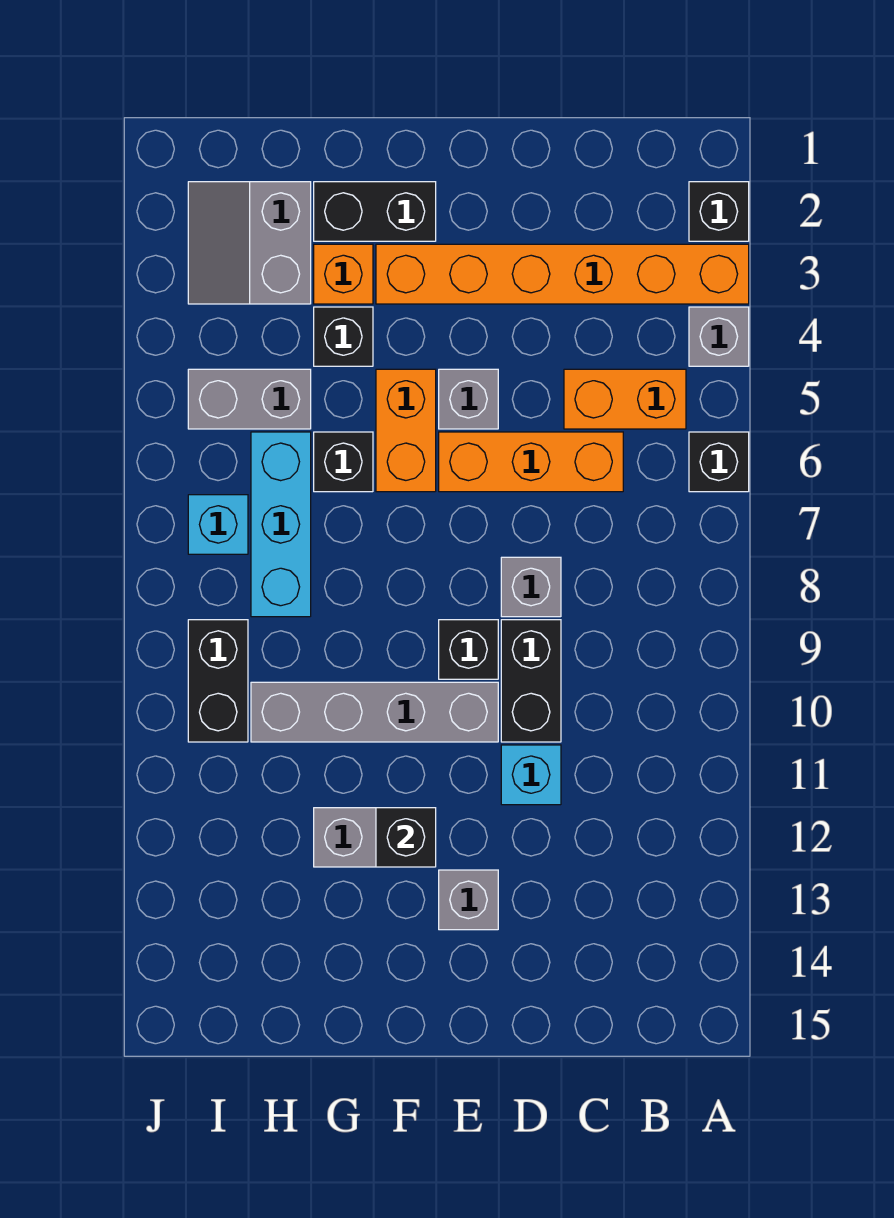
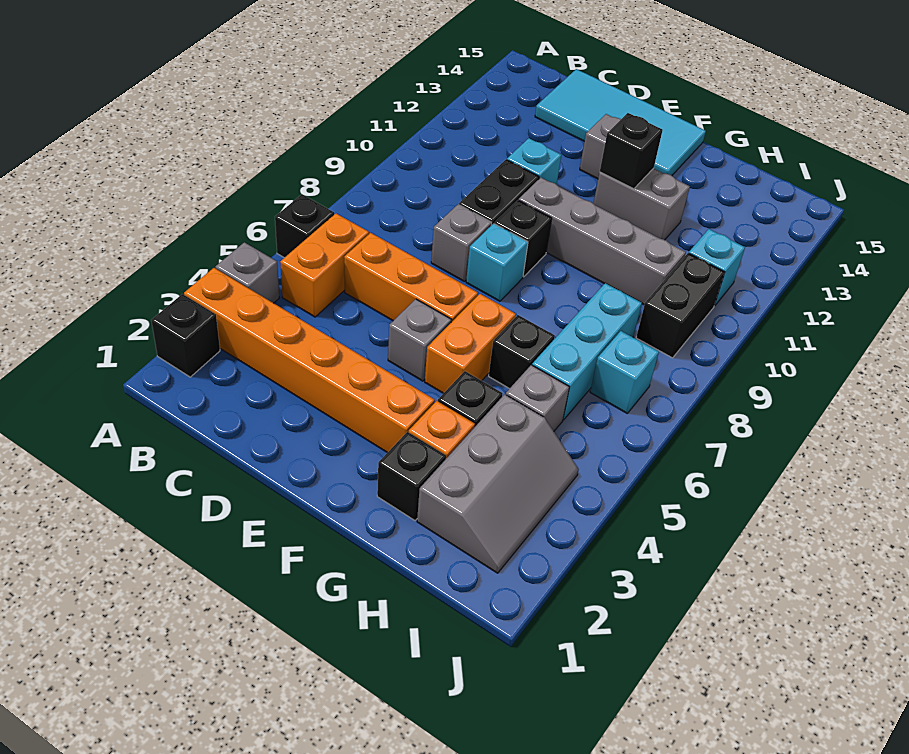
orange 1x2 brick [564,369,686,429] -> orange 1x2 brick turned to [280,213,369,317]
none -> cyan 2x4 tile [535,69,706,176]
none -> cyan 1x1 brick [466,224,528,301]
black 1x2 brick [314,182,436,241] -> black 1x1 brick [377,432,446,520]
grey 2x2 slope [188,182,311,304] -> grey 2x3 slope [417,394,579,573]
grey 1x2 brick [188,369,311,429] -> grey 1x1 brick [506,365,569,431]
none -> cyan 1x1 brick [689,229,745,306]

